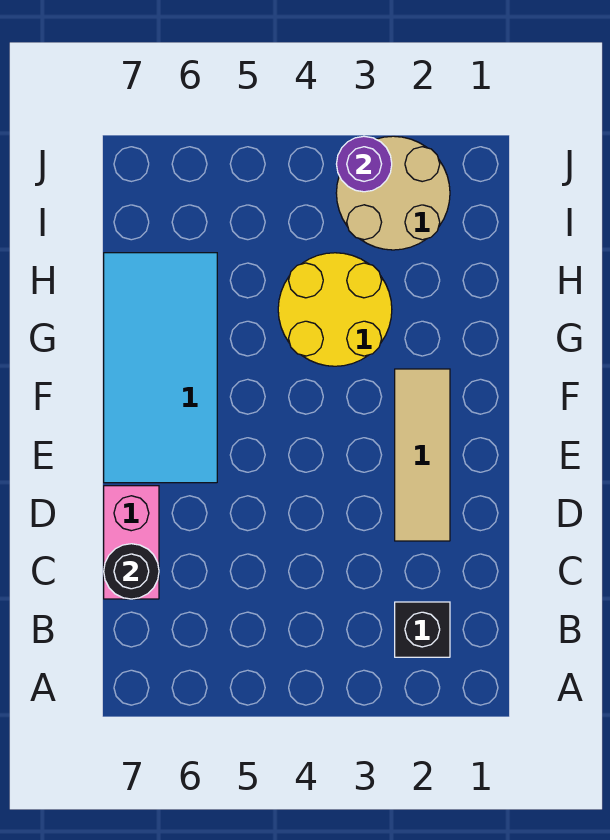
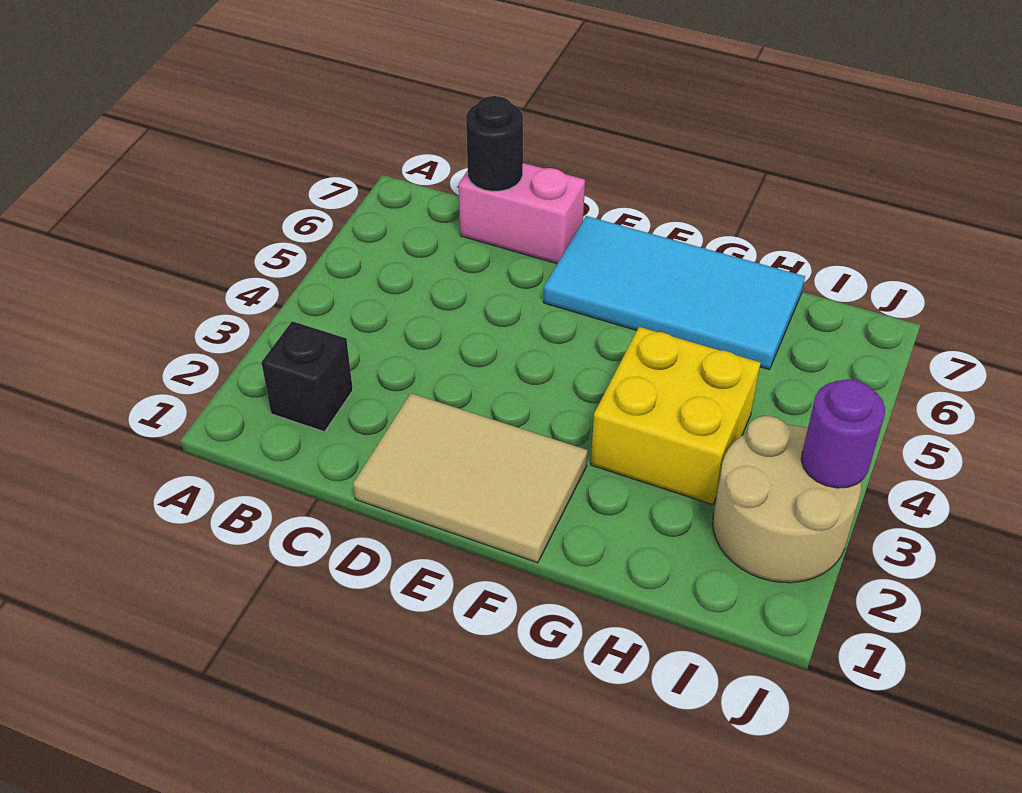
tan 1x3 tile [395,369,450,541] -> tan 2x3 tile [353,393,588,563]
yellow 2x2 round brick [278,253,392,366] -> yellow 2x2 brick [591,327,760,505]

